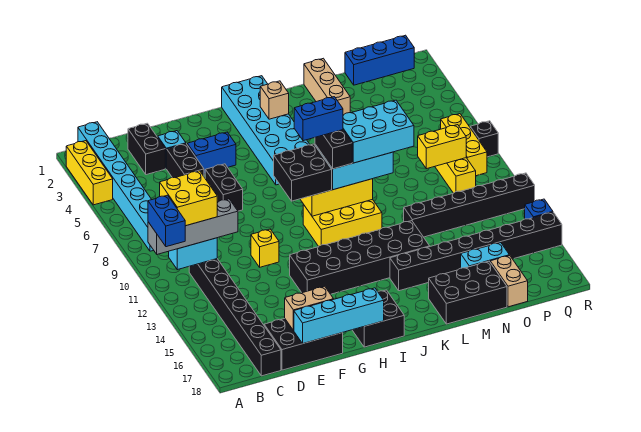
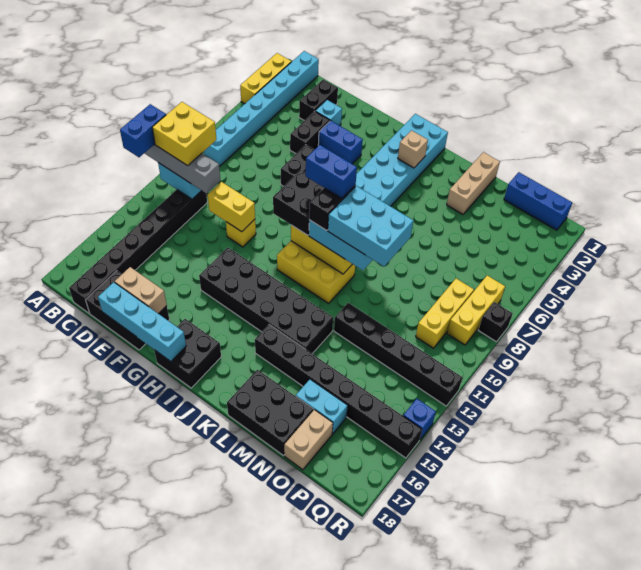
yellow 1x2 brick [418,125,466,169] -> yellow 1x2 brick moved to [208,182,255,232]

